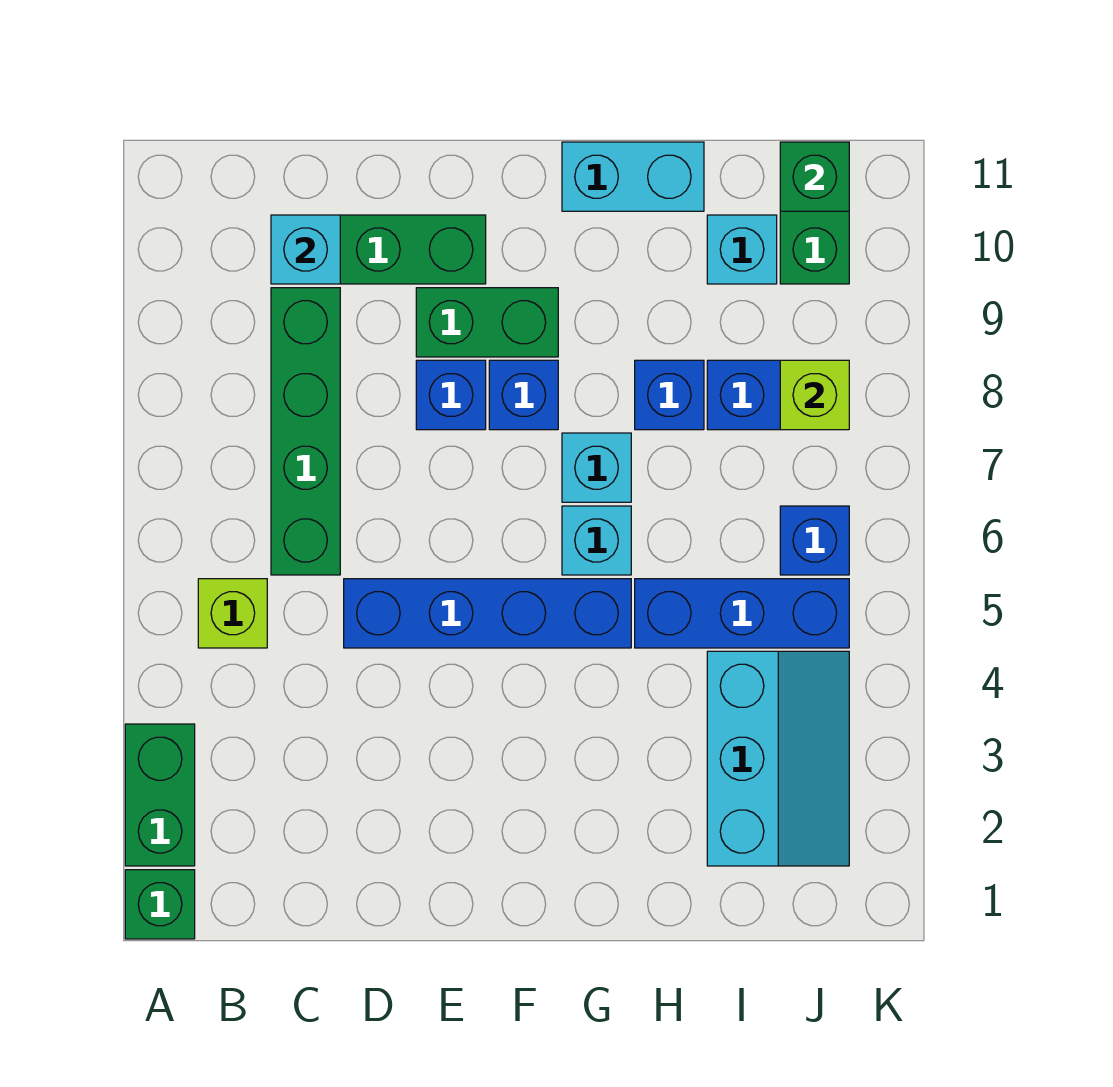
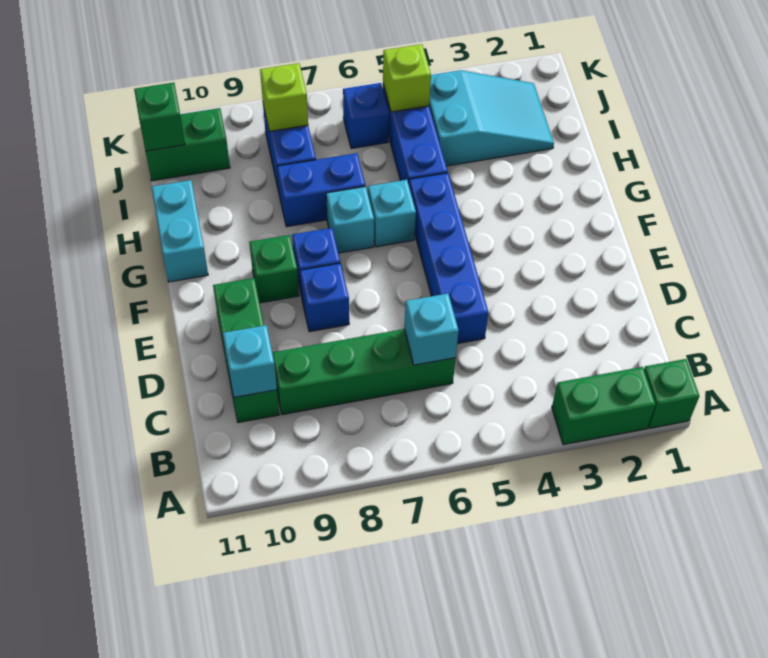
lime 1x1 brick [198,579,267,648] -> lime 1x1 brick moved to [383,44,431,112]
green 1x2 brick [416,288,558,357] -> green 1x1 brick [249,235,299,303]
blue 1x1 brick [635,360,704,430] -> blue 1x2 brick [277,153,365,227]
cyan 2x3 slope [707,651,849,866] -> cyan 2x3 slope turned to [429,70,554,166]
cyan 1x1 brick [707,215,777,284] -> cyan 1x1 brick moved to [404,294,459,365]

